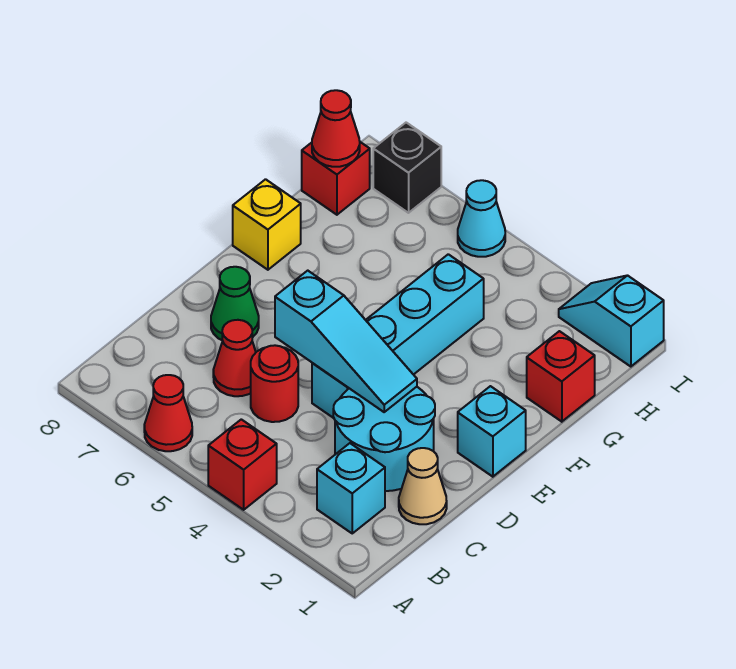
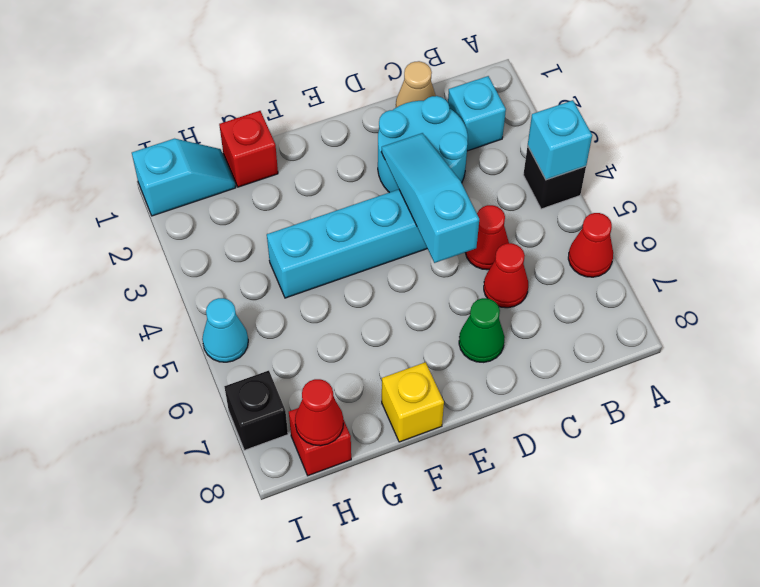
red 1x1 brick [208,419,277,510] -> black 1x1 brick [523,146,586,209]
red 1x1 round brick [251,345,298,422] -> red 1x1 cone [465,205,509,270]
cyan 1x1 brick [458,386,526,477] -> cyan 1x1 brick moved to [528,100,592,180]
cyan 1x2 slope [559,275,664,367] -> cyan 1x2 slope turned to [132,139,236,216]

